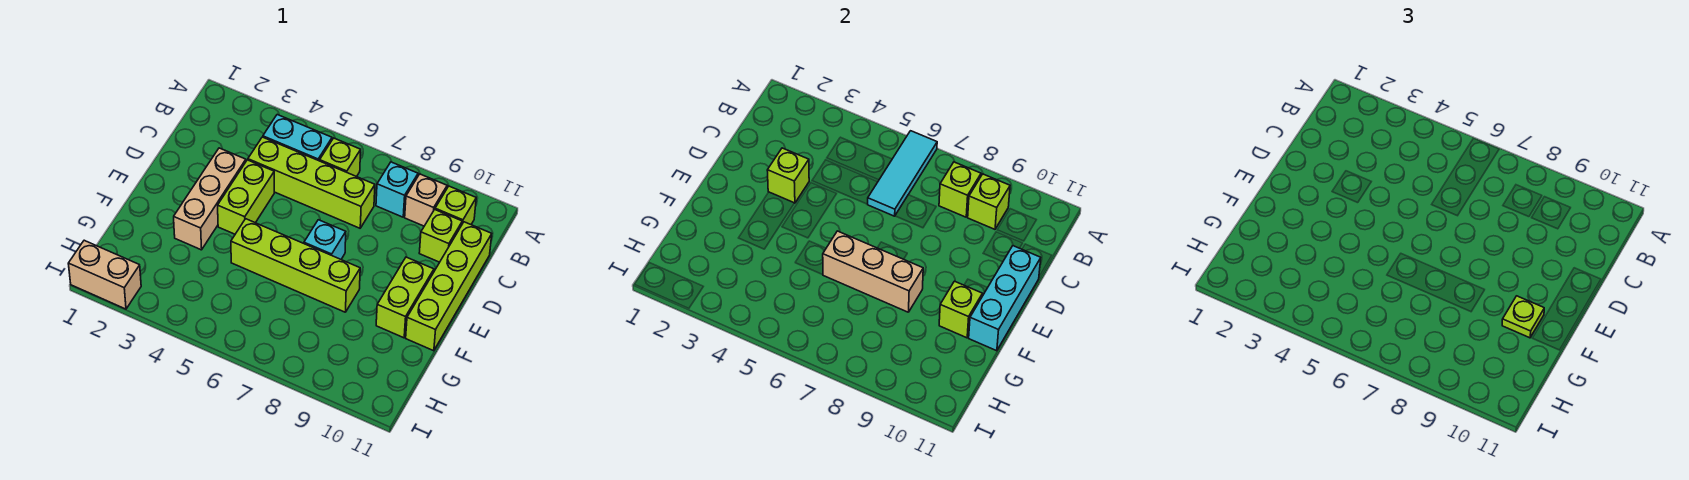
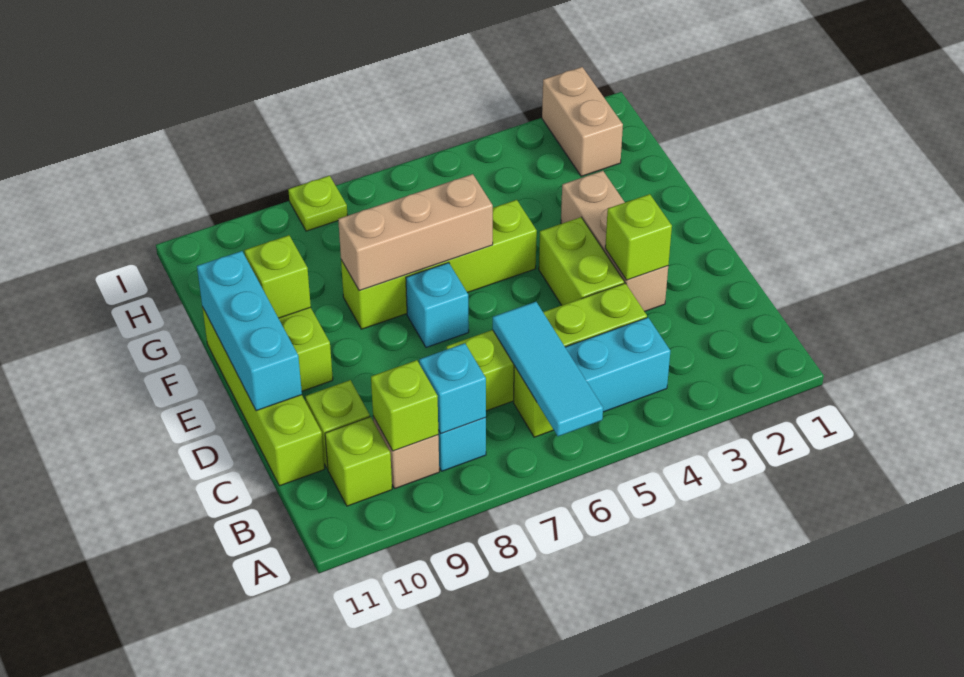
lime 1x1 brick [939,162,981,217] -> cyan 1x1 brick [419,343,486,434]
lime 1x1 plate [1502,296,1544,338] -> lime 1x1 plate moved to [288,176,348,231]
tan 1x2 brick [68,240,141,309] -> tan 1x2 brick turned to [542,67,623,176]

